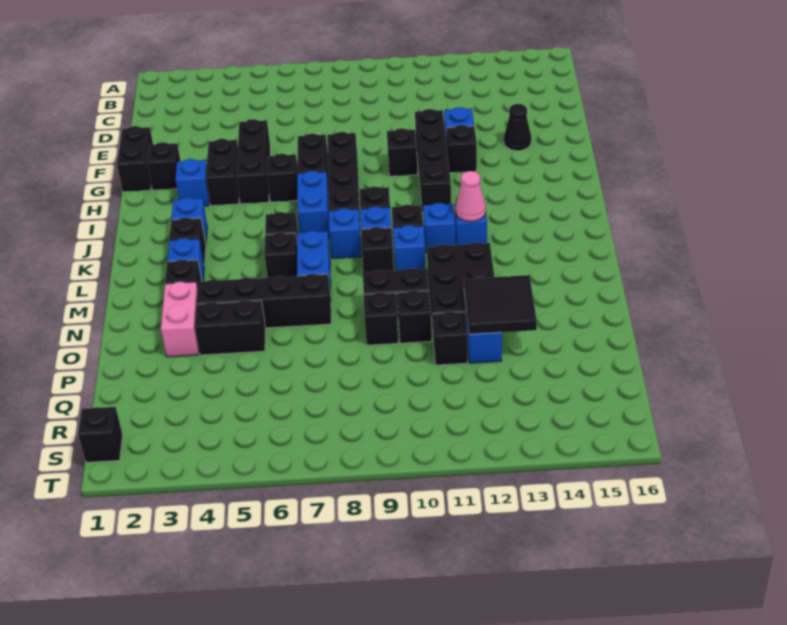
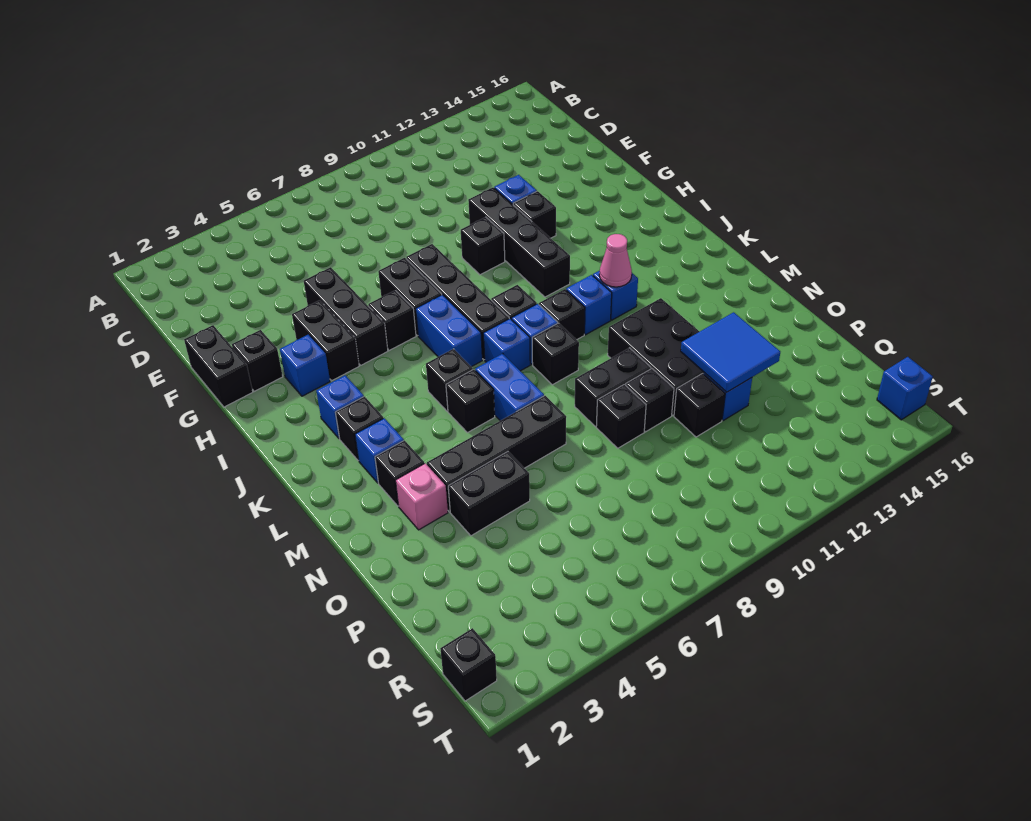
black 1x1 cone [504,104,531,151] -> none
blue 1x1 brick [393,225,426,270] -> blue 1x1 brick moved to [877,357,933,420]
pink 1x2 brick [161,282,199,357] -> pink 1x1 brick [396,463,448,530]
black 2x2 tile [464,275,537,334] -> blue 2x2 tile [681,312,780,392]

